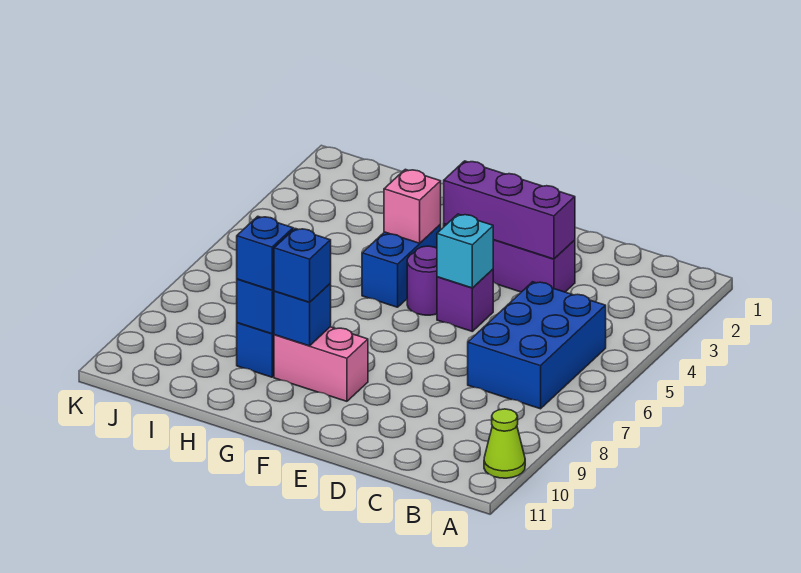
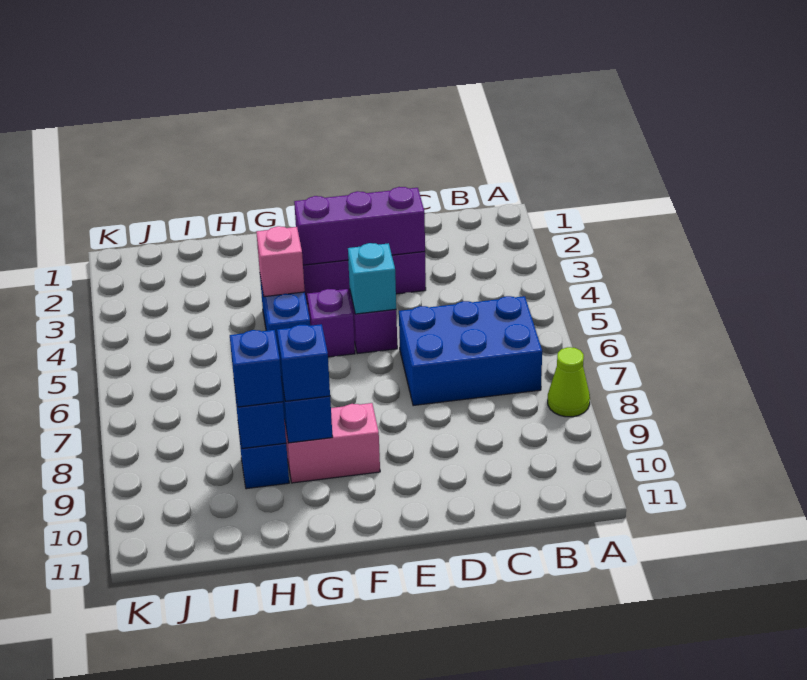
lime 1x1 cone [484,409,525,478] -> lime 1x1 cone moved to [548,347,590,417]
blue 2x3 brick [468,282,606,409] -> blue 2x3 brick turned to [399,296,542,406]
purple 1x1 round brick [407,246,437,315] -> purple 1x1 brick [307,289,355,357]

